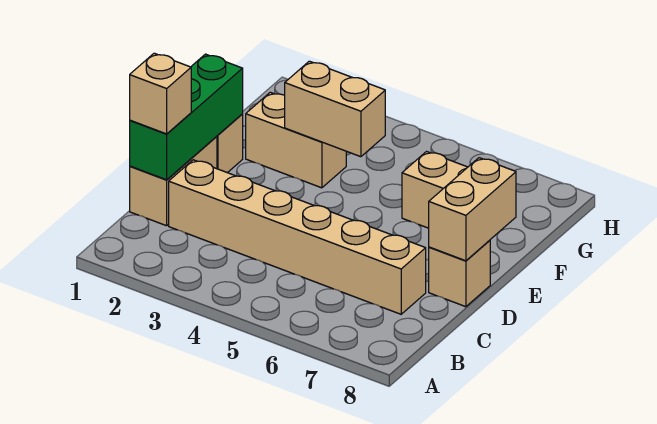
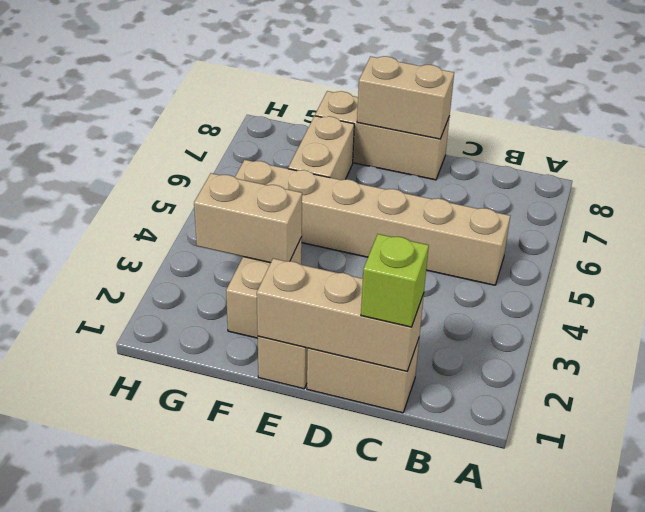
green 1x3 brick [130,54,243,180] -> tan 1x3 brick [257,259,424,371]
tan 1x1 brick [130,53,191,134] -> lime 1x1 brick [361,234,429,327]
tan 1x6 brick [169,160,426,314] -> tan 1x6 brick turned to [235,160,510,285]
tan 1x1 brick [429,240,490,307] -> tan 1x3 brick [315,91,450,180]
tan 1x2 brick [285,61,385,157] -> tan 1x2 brick turned to [194,173,302,263]

